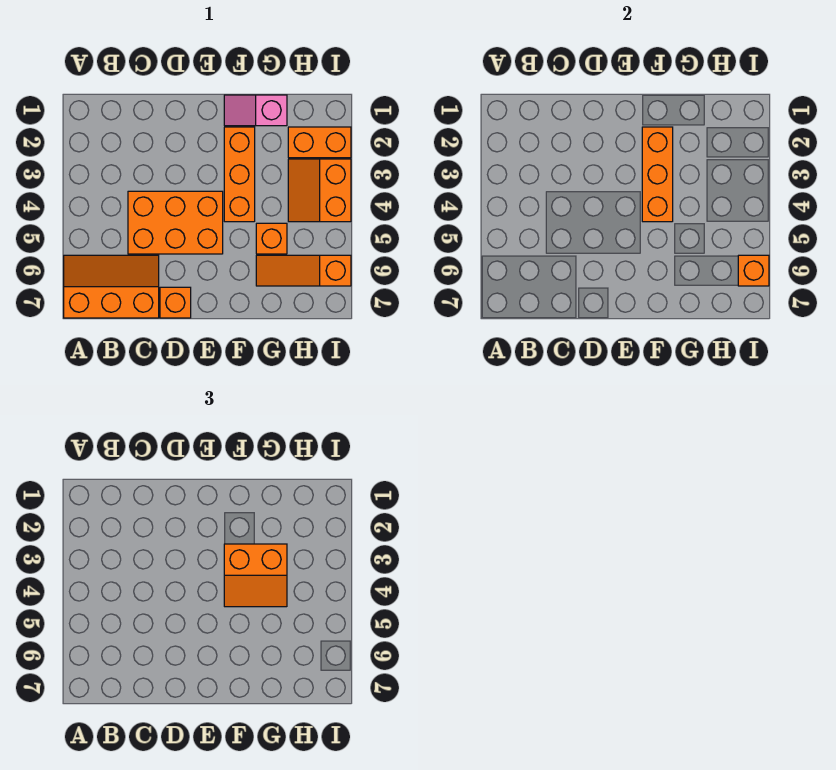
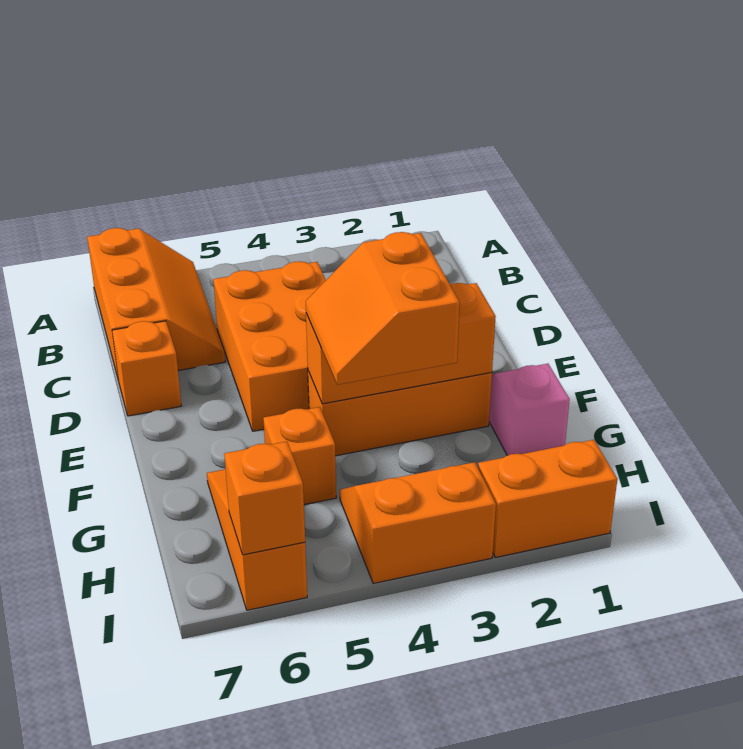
orange 1x2 brick [288,127,351,158] -> orange 1x2 brick turned to [478,440,617,558]

